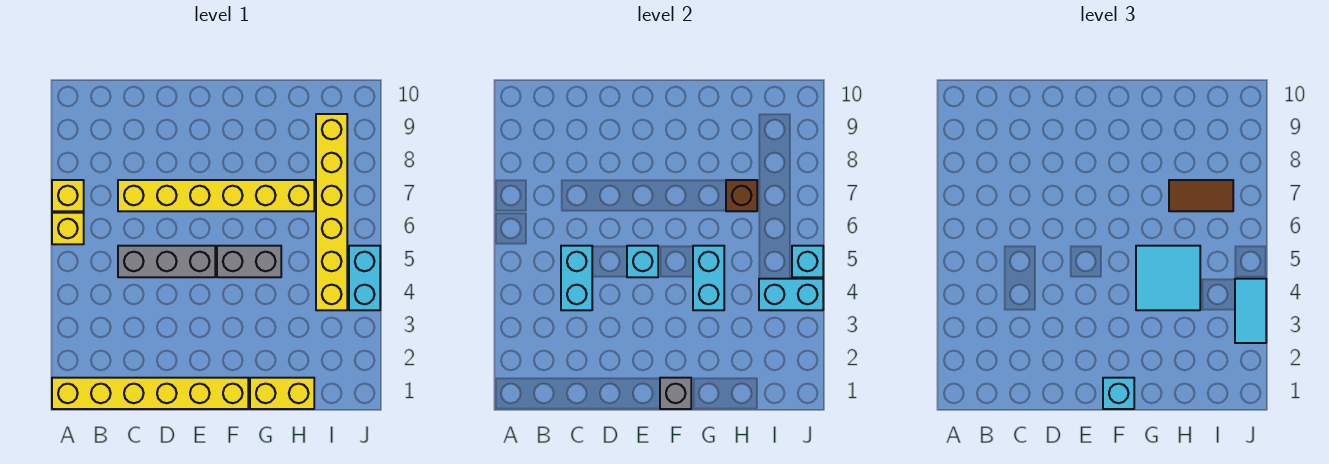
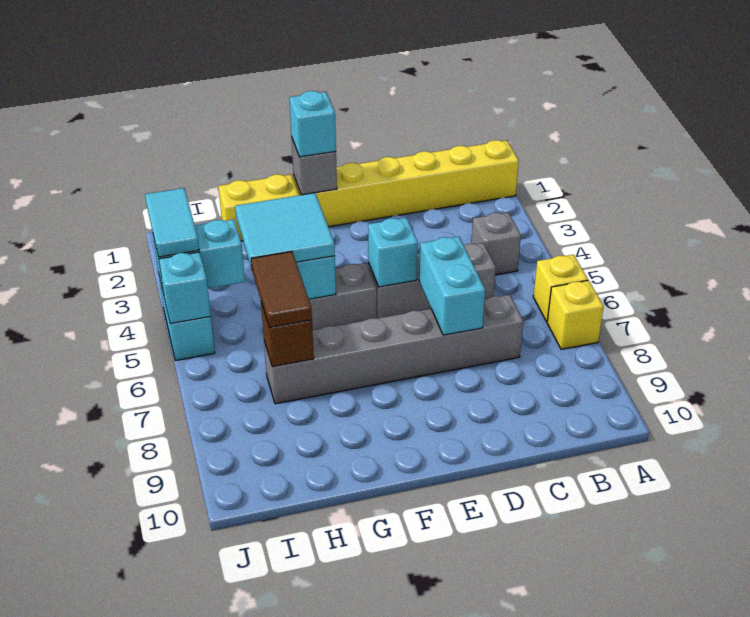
none -> grey 1x1 brick [471,212,521,275]
cyan 1x2 brick [561,246,592,310] -> cyan 1x2 brick moved to [419,237,485,335]
yellow 1x6 brick [118,180,314,211] -> grey 1x6 brick [264,295,523,404]
brown 1x2 tile [1169,180,1233,211] -> brown 1x2 tile turned to [251,251,312,328]
yellow 1x6 brick [316,114,347,310] -> none

